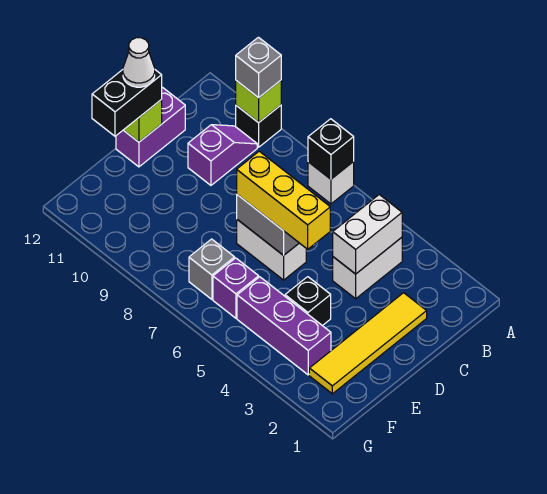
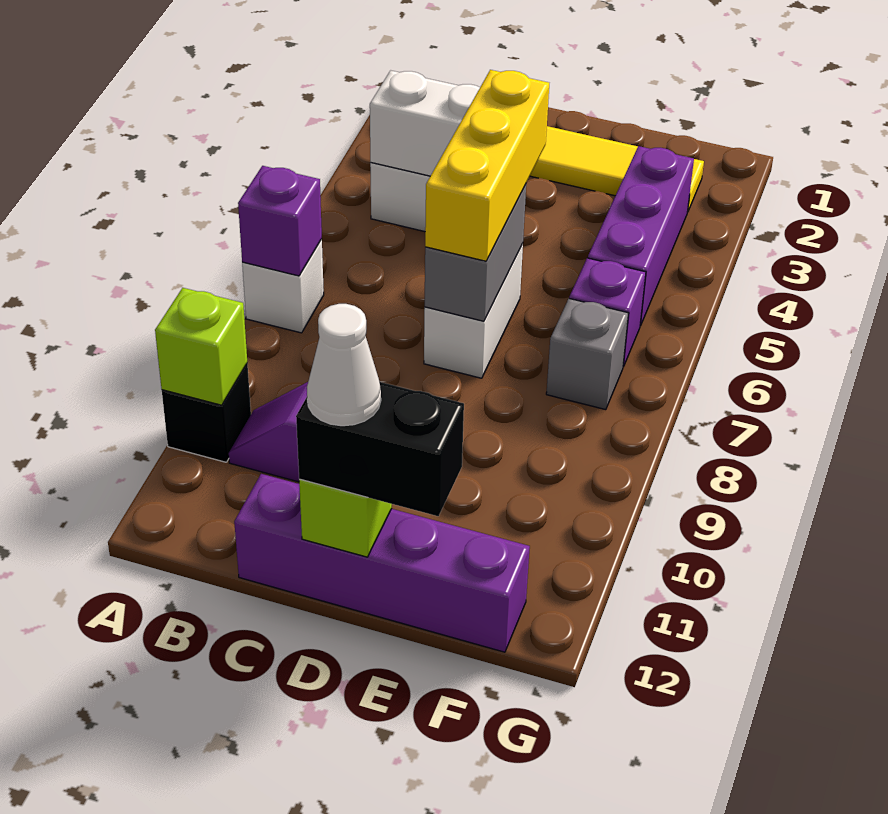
black 1x1 brick [308,119,354,179] -> purple 1x1 brick [238,166,322,276]
grey 1x1 brick [236,37,281,98] -> none
purple 1x2 brick [116,88,185,167] -> purple 1x4 brick [234,474,530,652]
black 1x1 brick [285,277,331,326] -> none

